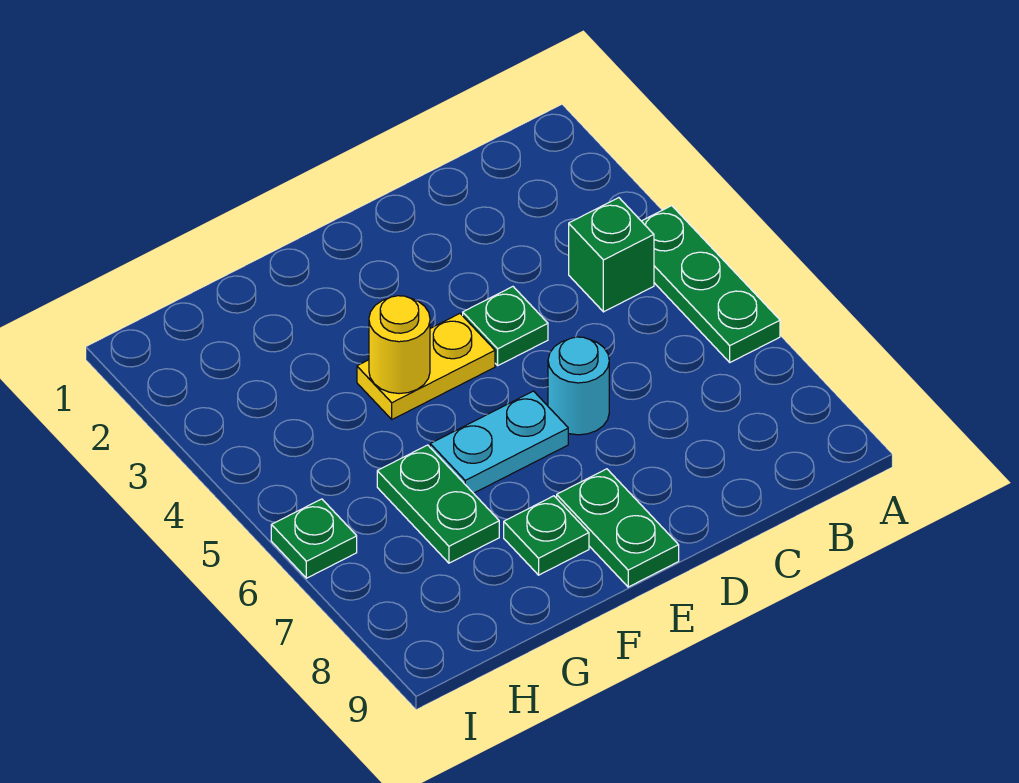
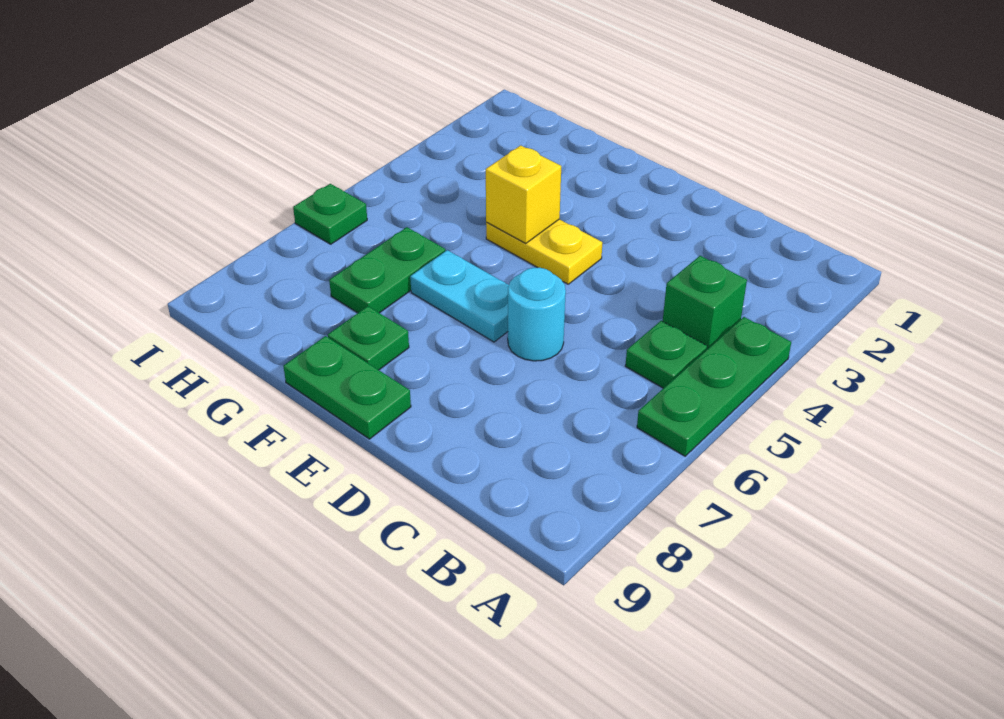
green 1x1 plate [463,287,548,365] -> green 1x1 plate moved to [625,321,707,388]
green 1x2 plate [557,469,679,587] -> green 1x2 plate turned to [283,336,411,439]
yellow 1x1 round brick [369,296,430,393] -> yellow 1x1 brick [486,145,561,244]

